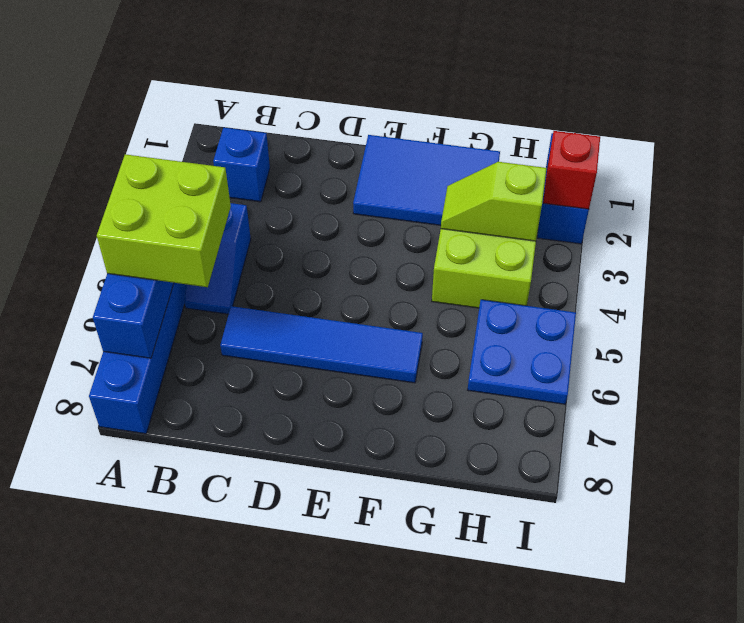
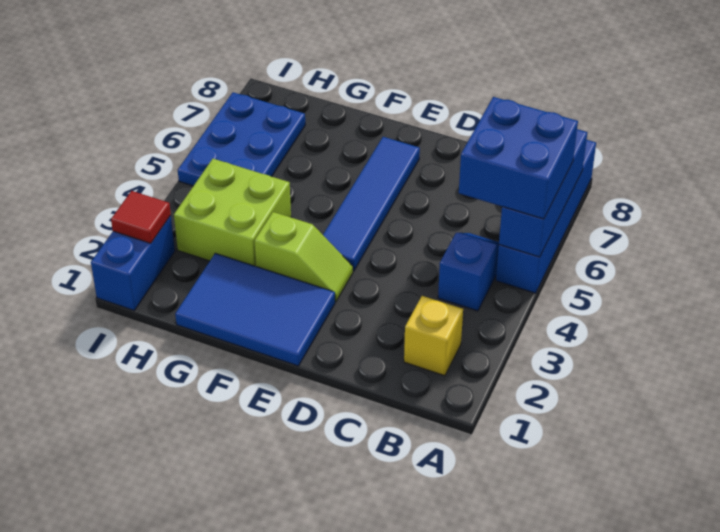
lime 2x2 brick [97,154,231,287] -> blue 2x2 brick [459,97,578,219]
blue 1x1 brick [213,128,270,202] -> yellow 1x1 brick [404,296,463,376]
blue 1x4 tile [220,306,423,383] -> blue 1x4 tile turned to [323,137,420,271]
lime 1x2 slope [441,162,547,241] -> lime 1x2 slope moved to [255,212,353,302]
blue 2x2 plate [468,300,576,404] -> blue 2x3 plate [178,92,305,186]
red 1x1 brick [543,131,600,209] -> red 1x1 tile [111,191,171,243]

